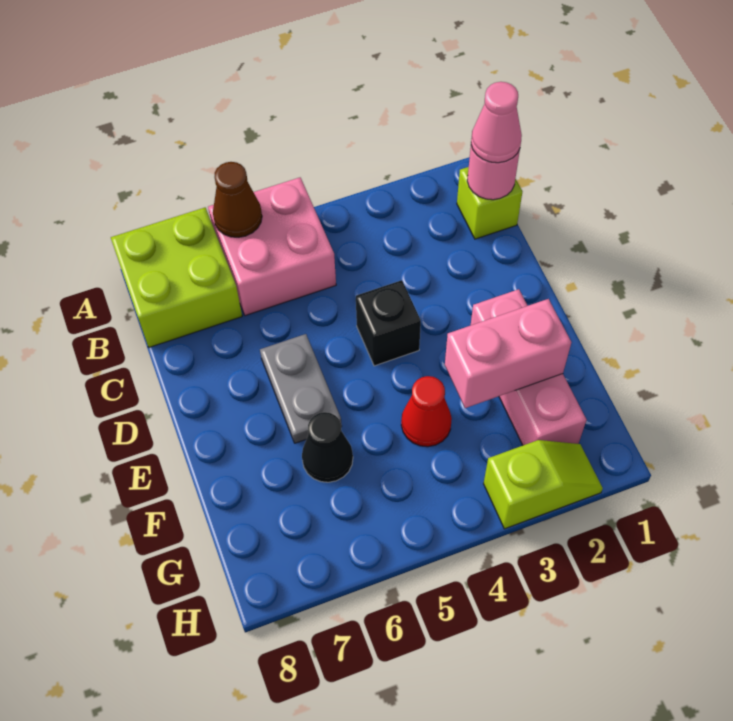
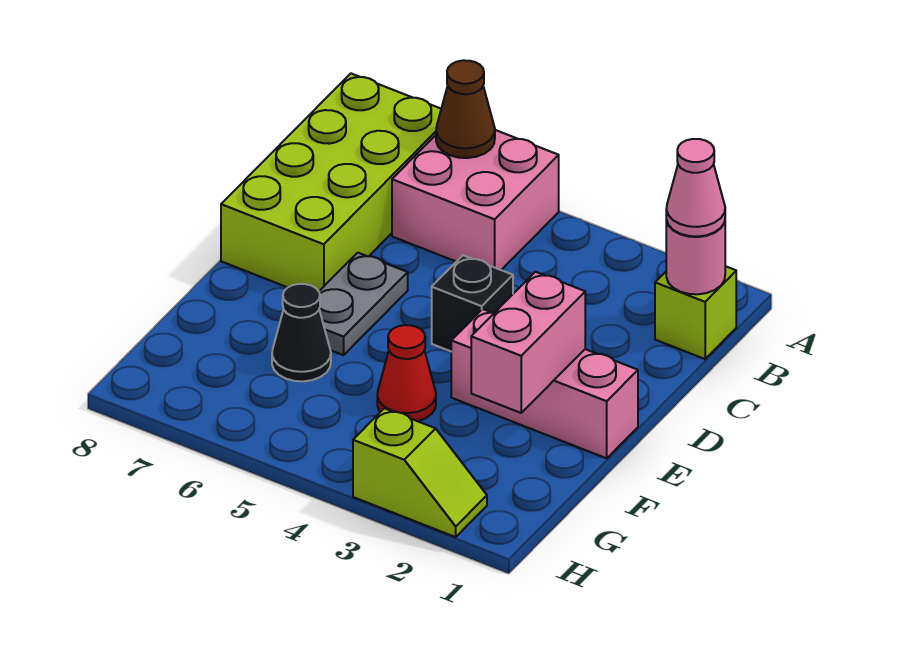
lime 2x2 brick [111,208,242,347] -> lime 2x4 brick [221,74,441,291]
pink 1x3 brick [471,289,587,445] -> pink 1x3 brick turned to [451,309,638,458]
pink 1x2 brick [445,299,571,408] -> pink 1x2 brick turned to [471,272,585,413]

